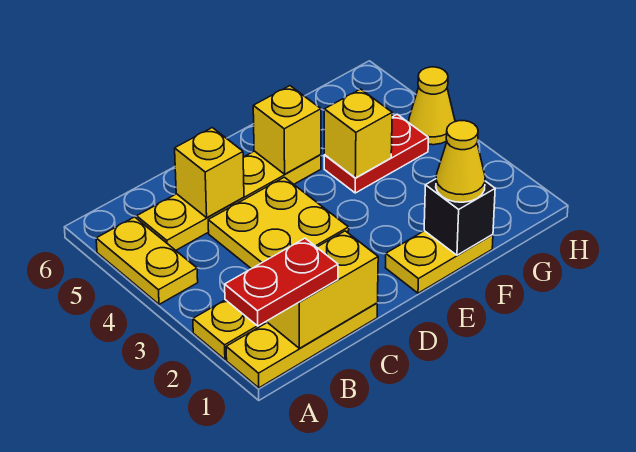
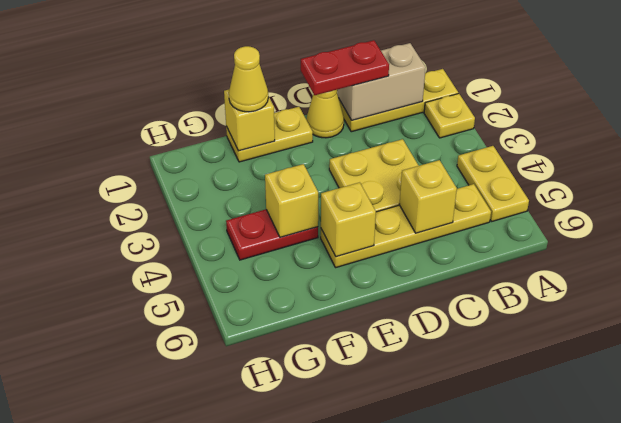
red 1x2 plate [225,238,338,326] -> red 1x2 plate moved to [301,40,389,95]
yellow 1x2 brick [267,231,378,348] -> tan 1x2 brick [338,43,426,120]
black 1x1 brick [424,179,495,255] -> yellow 1x1 brick [224,90,275,151]
yellow 1x1 cone [409,67,455,145] -> yellow 1x1 cone moved to [306,90,344,138]

